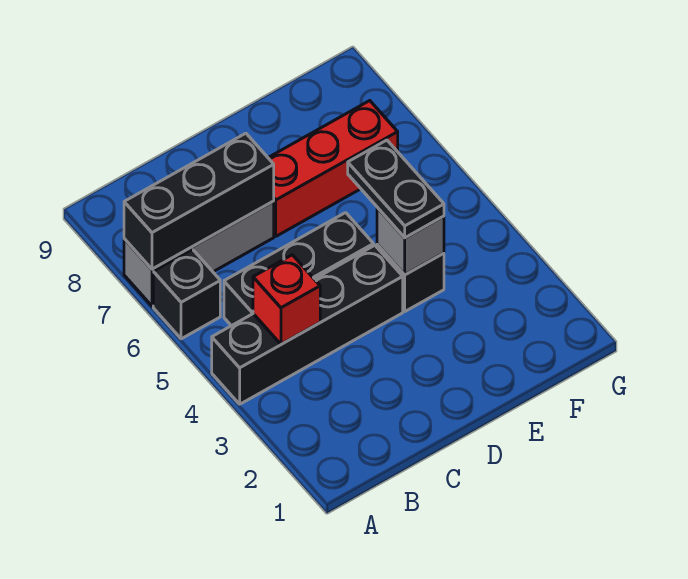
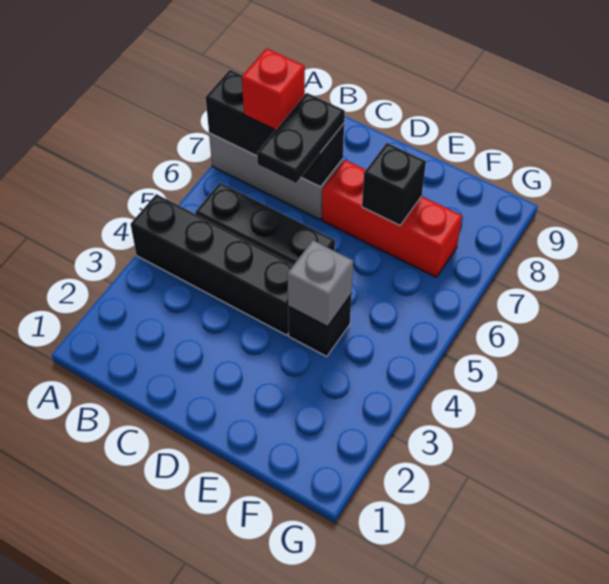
black 1x1 brick [153,249,220,339] -> black 1x1 brick moved to [362,143,426,226]
red 1x1 brick [253,255,320,344] -> red 1x1 brick moved to [242,48,305,130]
black 1x2 plate [348,140,444,238] -> black 1x2 plate moved to [257,93,345,183]

